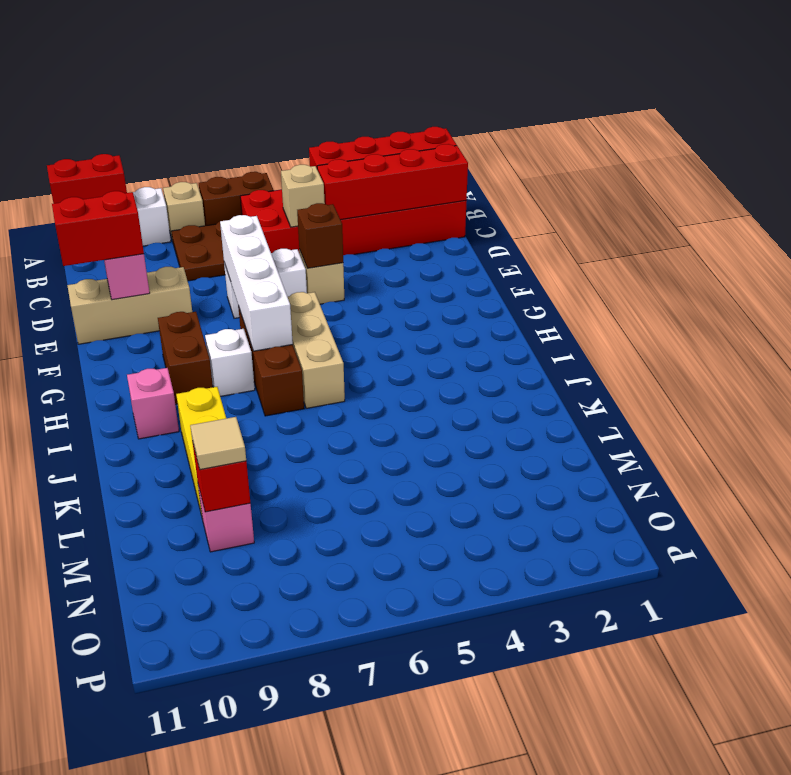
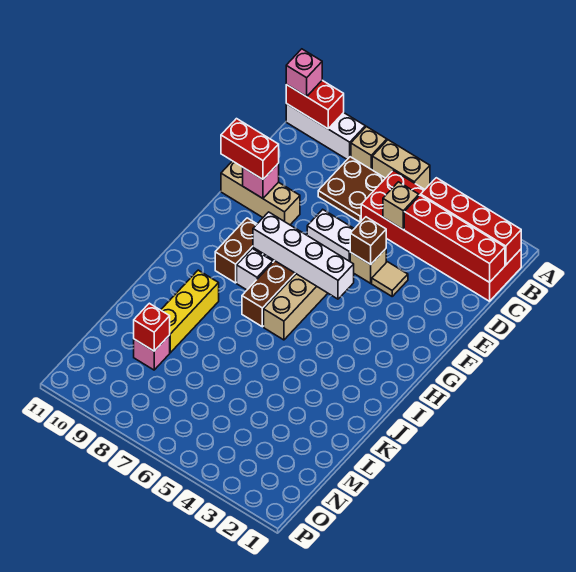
brown 1x2 brick [199,172,274,226] -> tan 1x2 brick [372,140,430,189]
white 1x4 brick [220,215,293,351] -> white 1x4 brick turned to [253,212,354,299]
pink 1x1 brick [127,368,179,439] -> pink 1x1 brick moved to [286,49,322,97]
tan 1x1 tile [190,417,246,470] -> tan 1x1 tile moved to [372,262,408,296]

